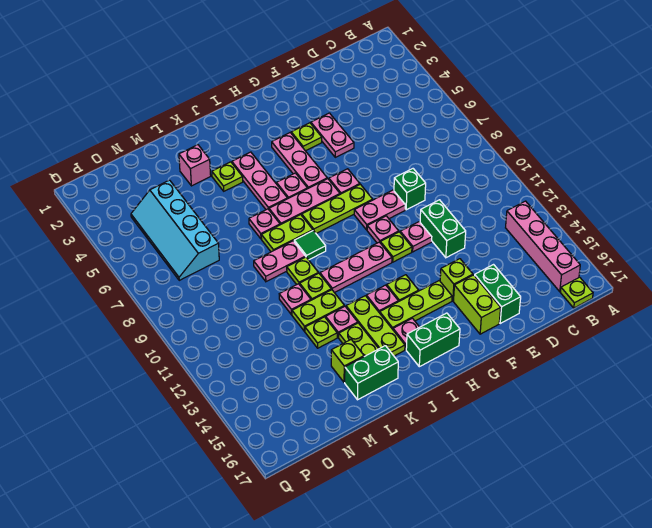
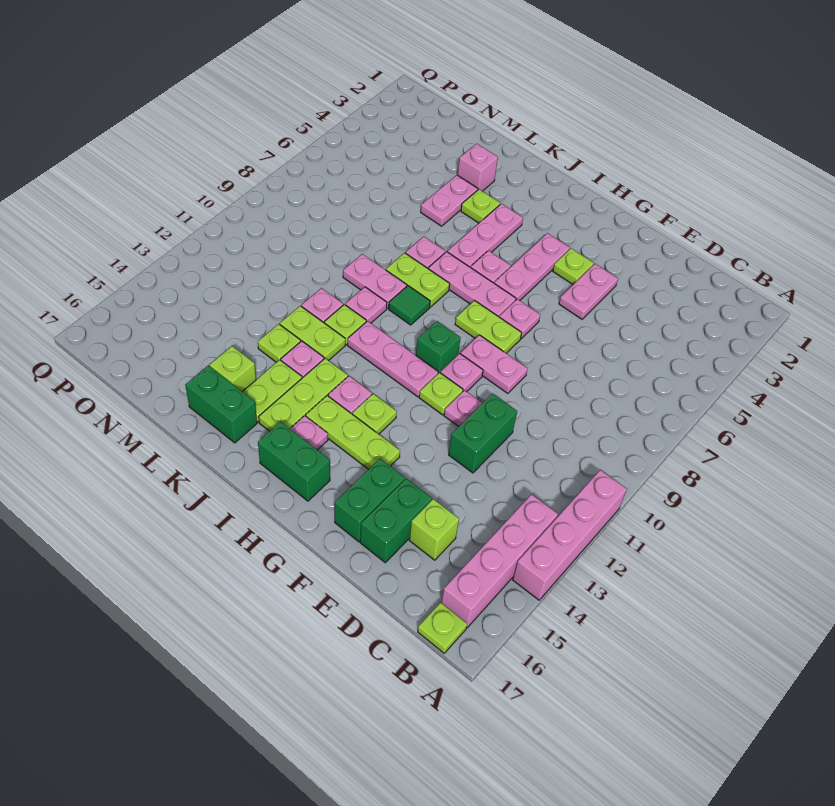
none -> pink 1x4 brick [513,470,627,600]
green 1x1 brick [394,169,426,210] -> green 1x1 brick moved to [416,321,461,373]
lime 1x1 brick [440,259,473,301] -> lime 1x1 brick moved to [409,499,459,560]
lime 1x2 brick [453,275,501,334] -> green 1x2 brick [334,459,405,542]
lime 1x3 plate [302,184,373,233] -> lime 1x2 plate [455,301,522,353]
lime 1x1 plate [287,257,318,285] -> pink 1x1 plate [345,287,387,323]
none -> pink 1x2 plate [421,175,478,226]
cyan 2x4 slope [131,180,219,280] -> none

